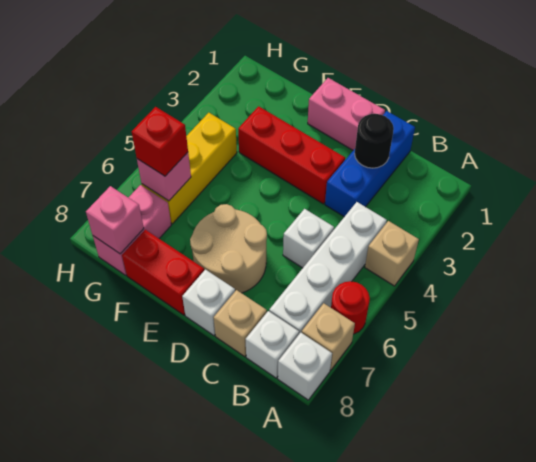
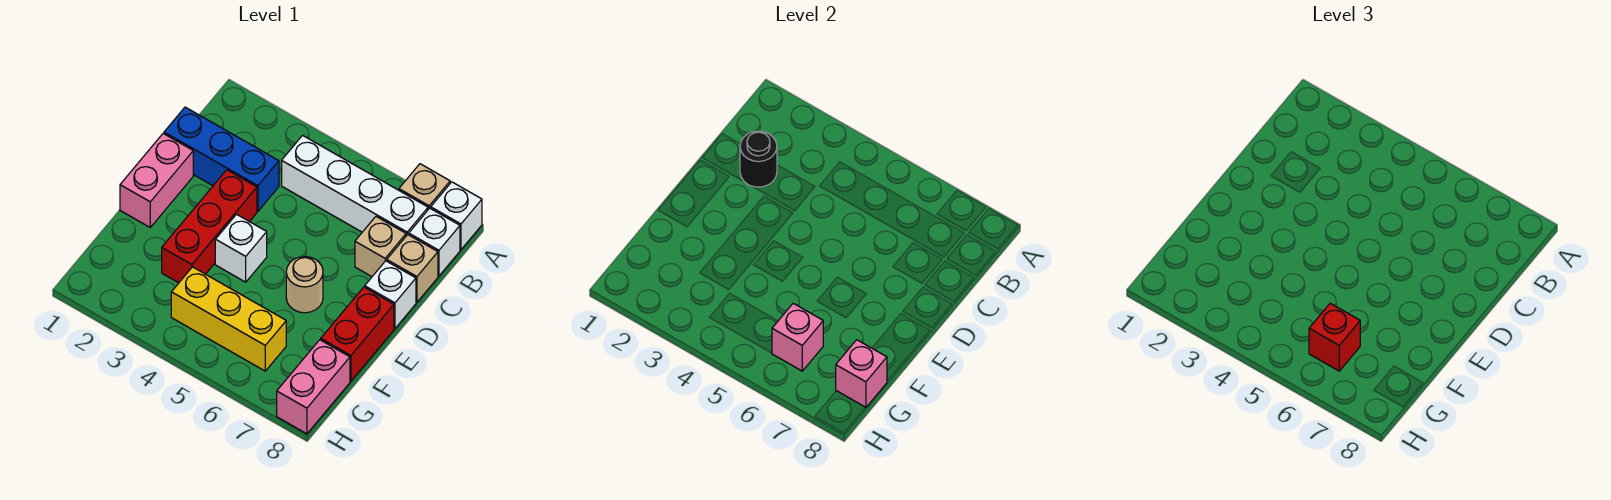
tan 1x1 brick [365,221,419,286] -> tan 1x1 brick moved to [355,217,406,277]
red 1x1 round brick [331,281,370,334] -> none
white 1x1 brick [283,209,334,268] -> white 1x1 brick moved to [215,214,267,282]
tan 2x2 round brick [190,204,267,293] -> tan 1x1 round brick [286,257,323,313]
pink 1x2 brick [93,185,171,275] -> pink 1x2 brick turned to [277,340,350,434]

